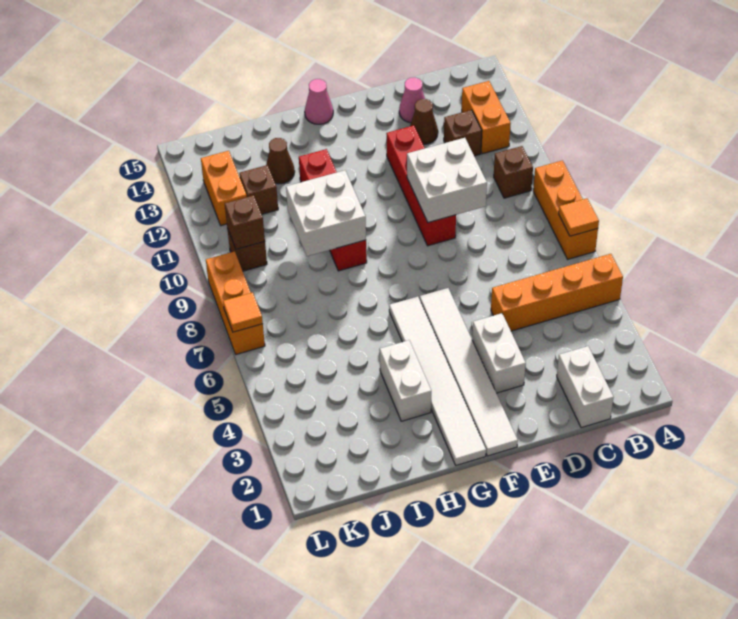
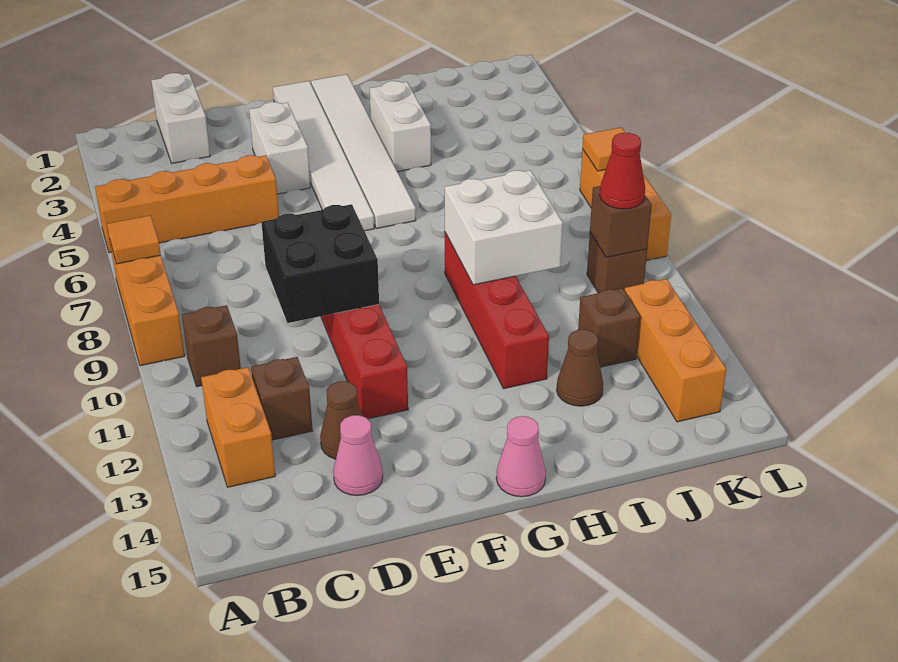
white 2x2 brick [407,138,487,223] -> black 2x2 brick [261,204,379,323]
none -> red 1x1 cone [600,133,645,209]
orange 1x2 brick [201,151,247,226] -> orange 1x3 brick [625,279,726,422]

